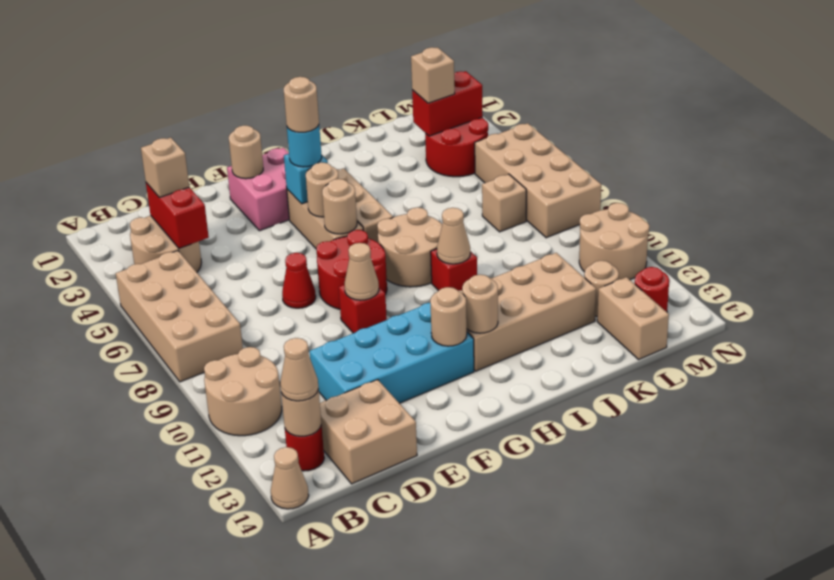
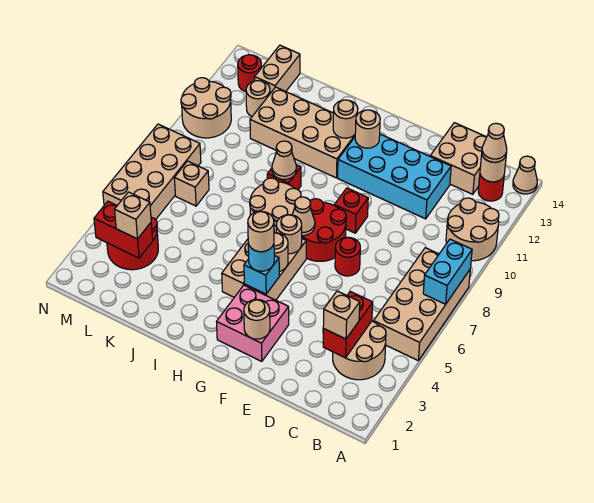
none -> cyan 1x2 brick [423,239,472,304]
red 1x1 cone [282,253,316,308] -> red 1x1 round brick [335,237,360,276]
tan 1x1 cone [344,243,379,300] -> tan 1x1 cone moved to [292,197,315,236]

